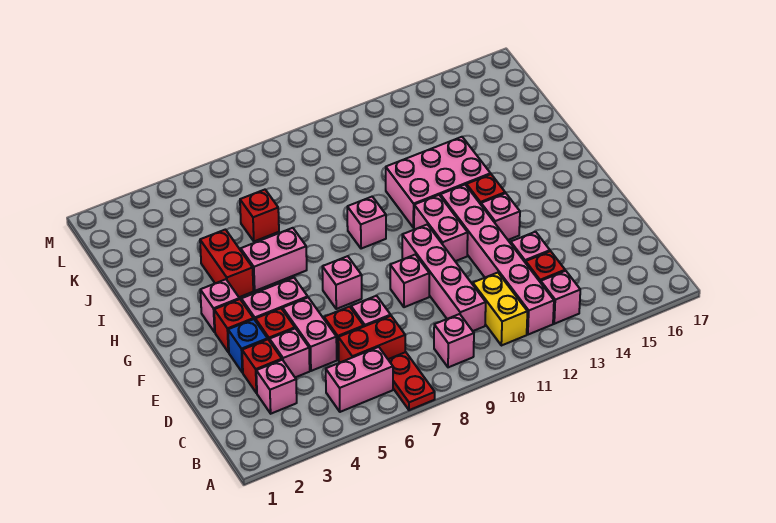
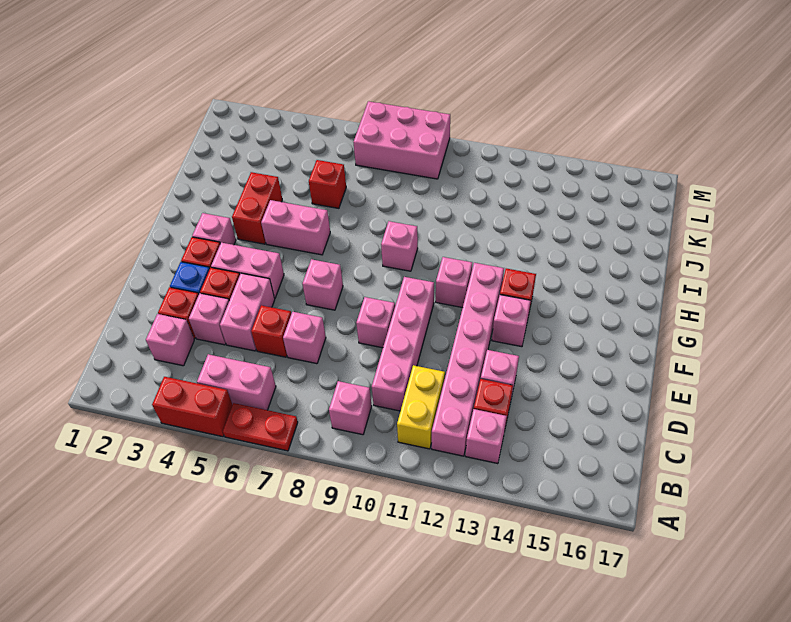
red 1x2 plate [388,352,435,410] -> red 1x2 plate turned to [223,403,298,451]
red 1x2 brick [338,316,405,362] -> red 1x2 brick moved to [152,377,233,437]
pink 1x2 brick [414,195,468,261] -> pink 1x1 brick [436,257,472,308]
pink 2x3 brick [386,137,491,228] -> pink 2x3 brick moved to [354,101,450,179]

